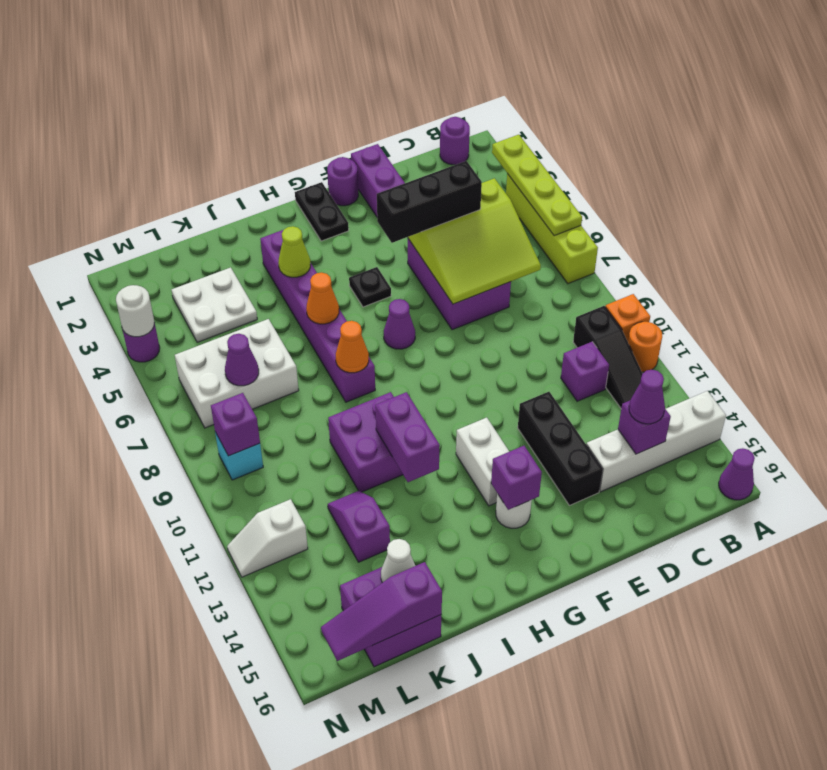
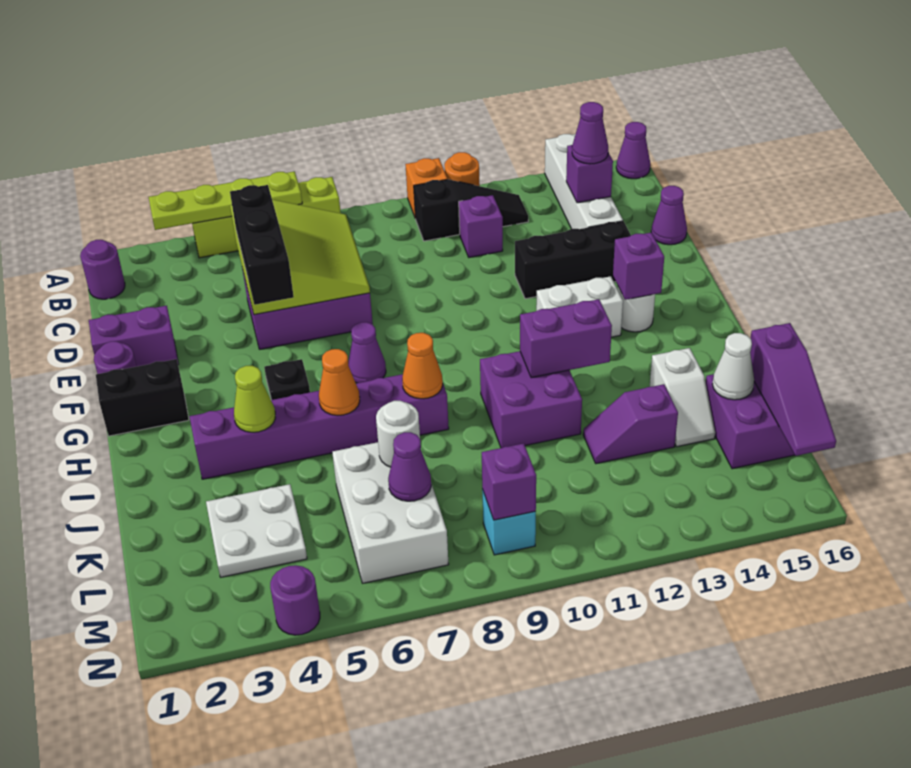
none -> purple 1x1 cone [651,186,687,245]
black 1x2 plate [295,182,349,241] -> black 1x2 brick [96,359,189,436]
white 1x2 slope [227,499,308,577] -> white 1x2 slope moved to [650,348,715,447]
white 1x1 round brick [116,285,155,337] -> white 1x1 round brick moved to [376,401,420,467]

